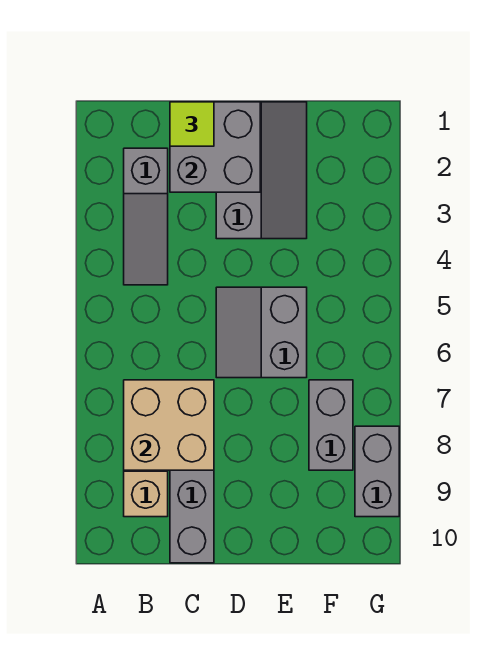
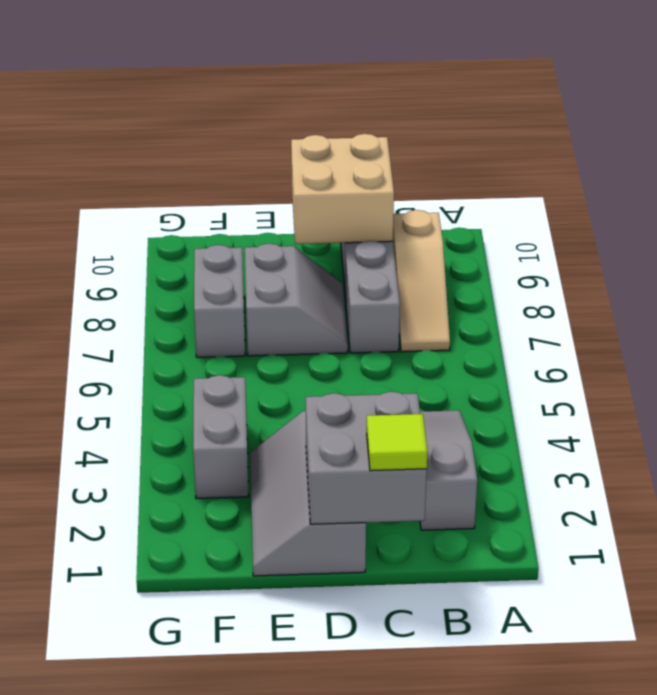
tan 2x2 brick [124,380,214,470] -> tan 2x2 brick moved to [291,134,394,244]
grey 2x2 slope [216,287,307,378] -> grey 2x2 slope moved to [245,243,348,356]
grey 1x2 brick [355,426,399,517] -> grey 1x2 brick moved to [193,375,249,499]

